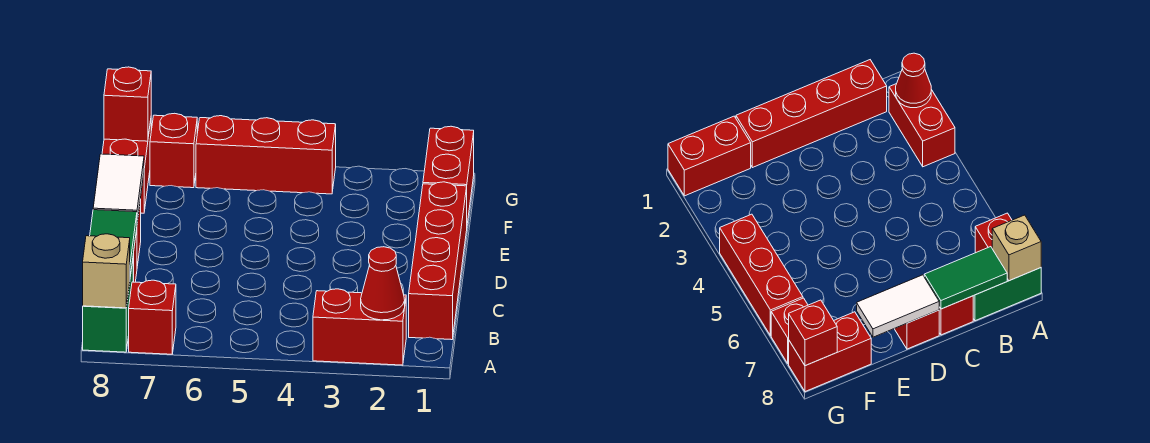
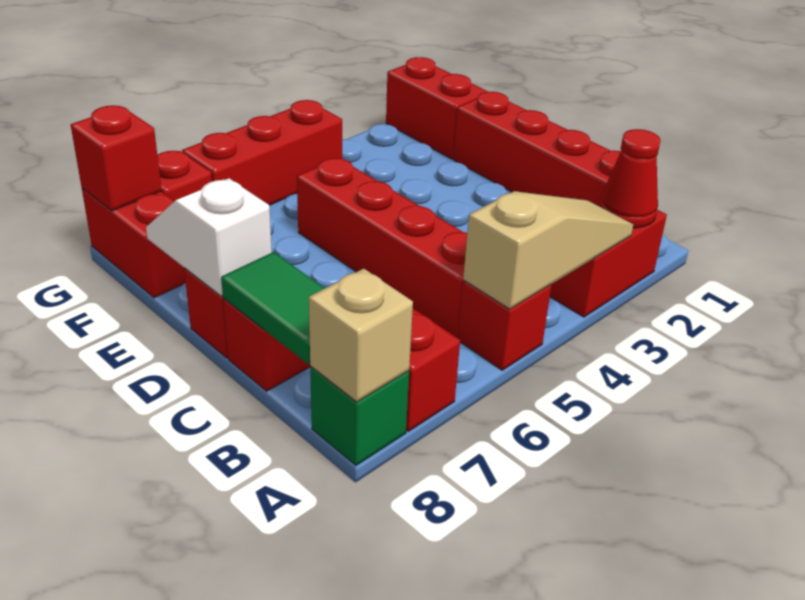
none -> tan 1x3 slope [463,191,633,309]
none -> red 1x1 brick [458,280,552,370]
green 1x2 brick [83,261,133,352] -> green 1x1 brick [310,367,409,466]
none -> red 1x4 brick [297,158,467,338]
white 1x2 tile [93,154,144,222] -> white 1x2 slope [146,178,272,296]

